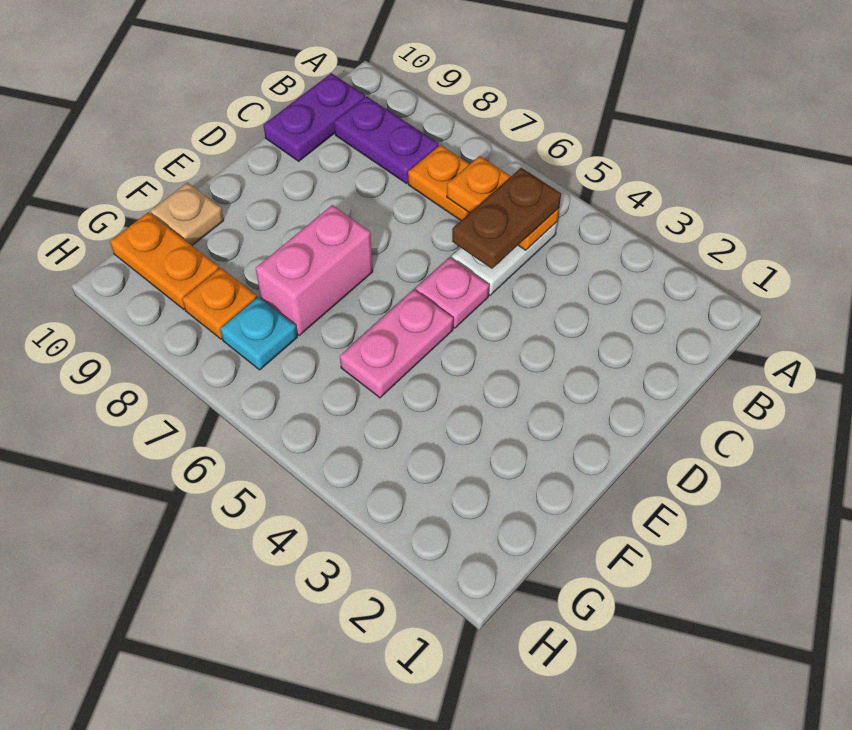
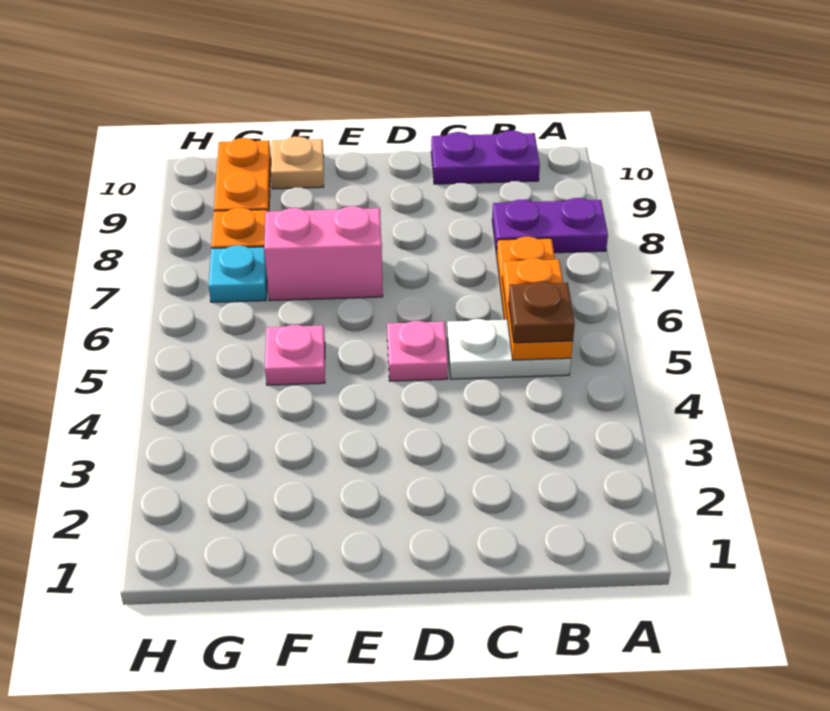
brown 1x2 plate [452,168,561,269] -> brown 1x1 plate [509,281,575,343]
purple 1x2 plate [334,96,439,184] -> purple 1x2 plate turned to [492,198,608,254]
pink 1x2 plate [340,290,453,398] -> pink 1x1 plate [265,325,325,385]

